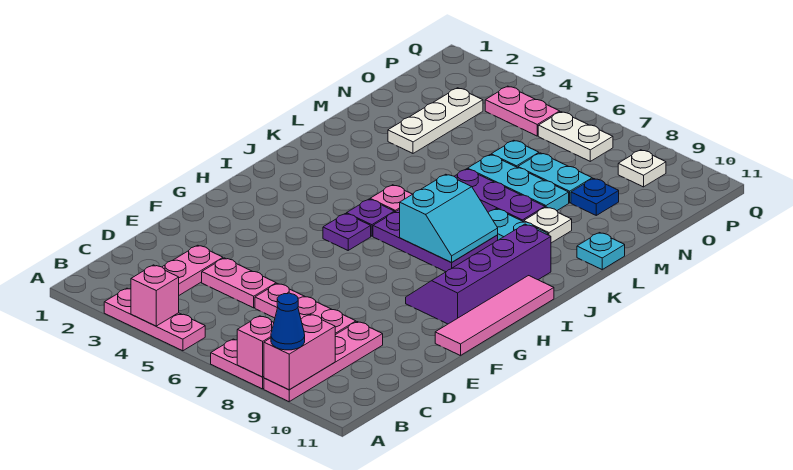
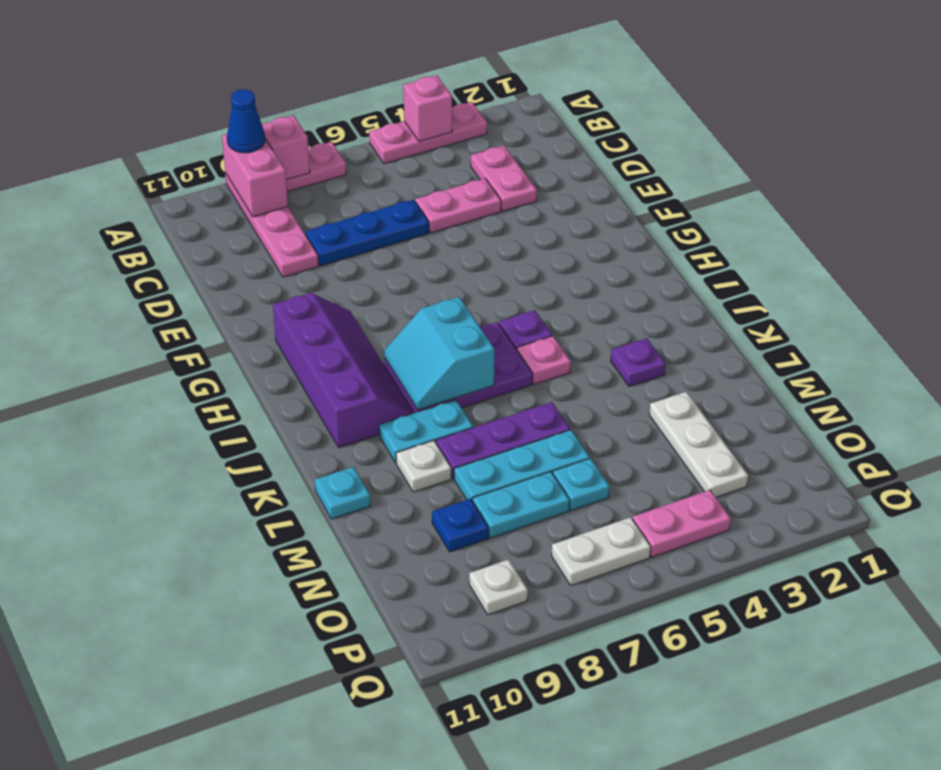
pink 1x3 plate [255,284,356,335] -> blue 1x3 plate [305,199,429,266]
pink 1x4 tile [435,276,554,356] -> none
purple 1x1 plate [323,214,371,250] -> purple 1x1 plate moved to [611,338,665,387]

